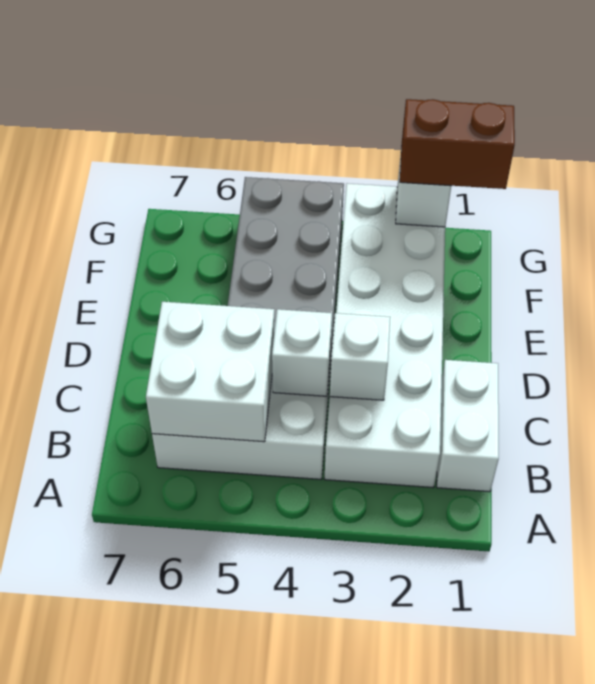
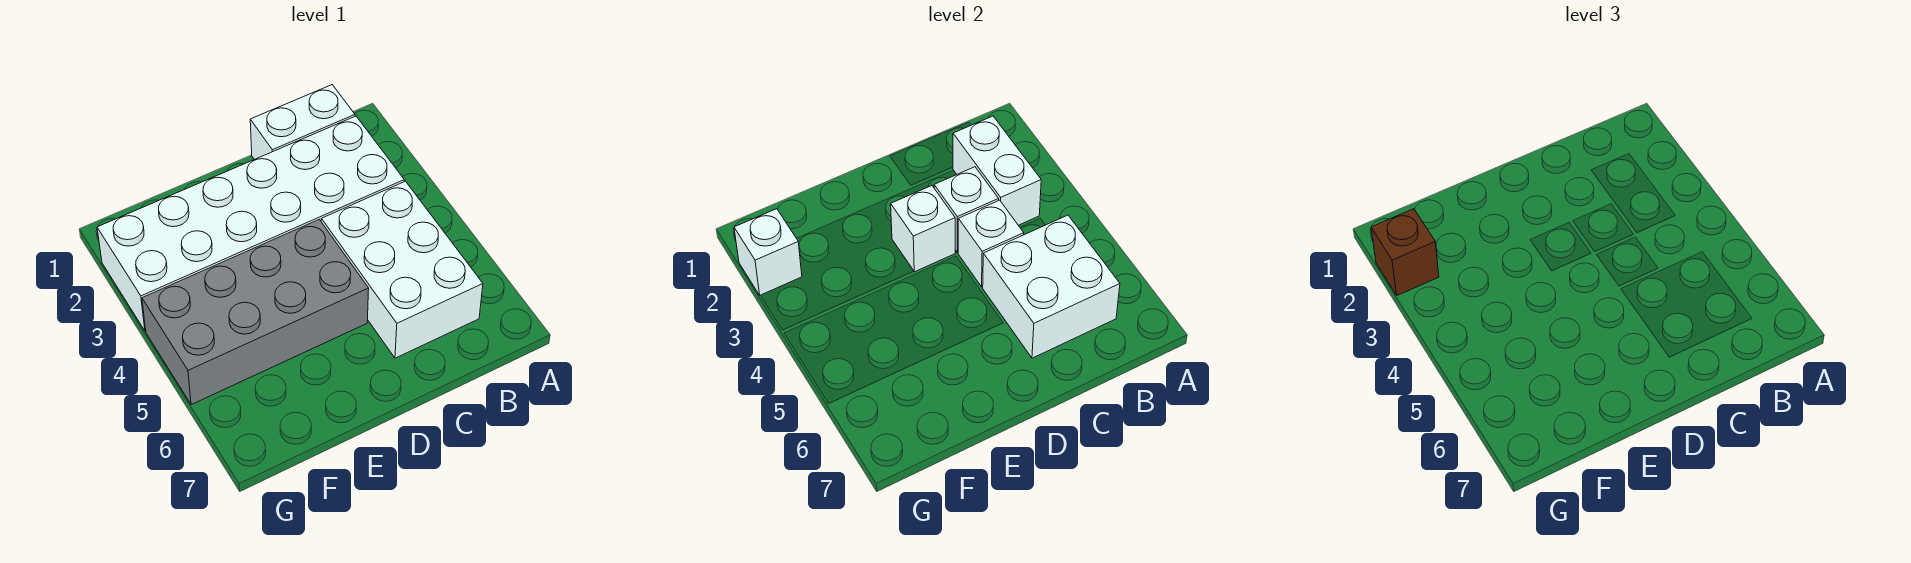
none -> white 1x2 brick [953,116,1041,225]
none -> white 1x1 brick [891,186,955,272]
brown 1x2 brick [400,99,515,189] -> brown 1x1 brick [1371,209,1439,296]

